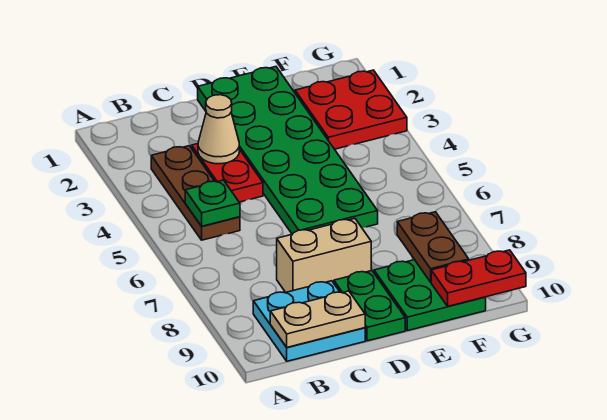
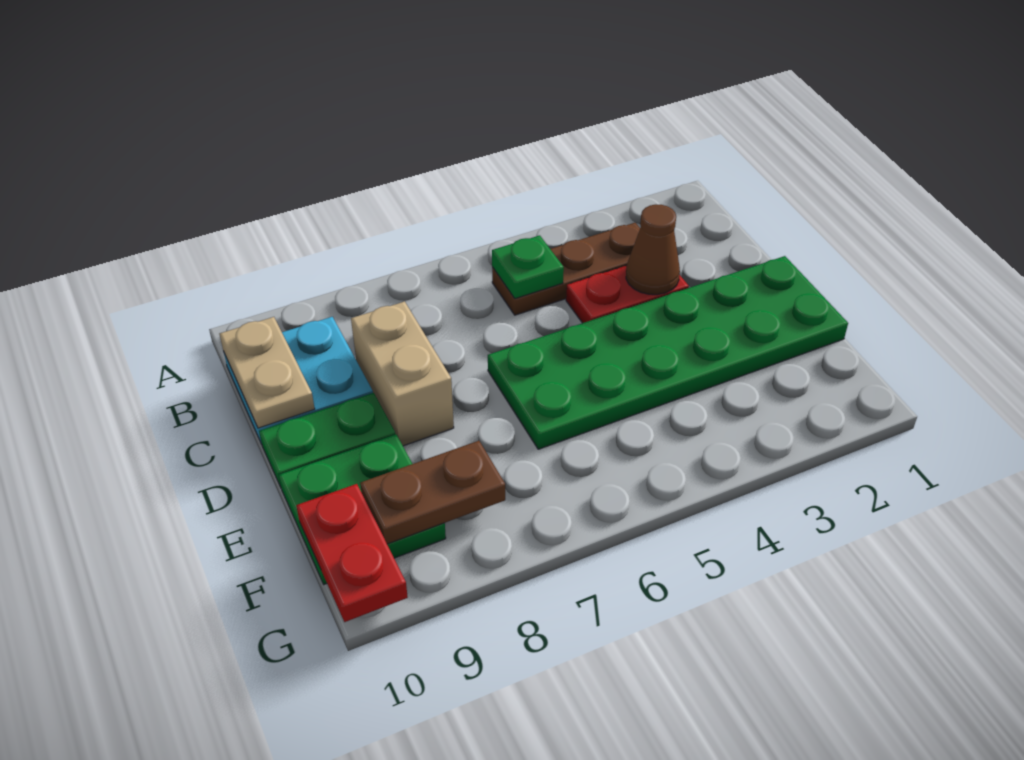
tan 1x1 cone [198,95,239,164] -> brown 1x1 cone [626,205,680,295]
red 2x2 plate [295,70,407,149] -> none

